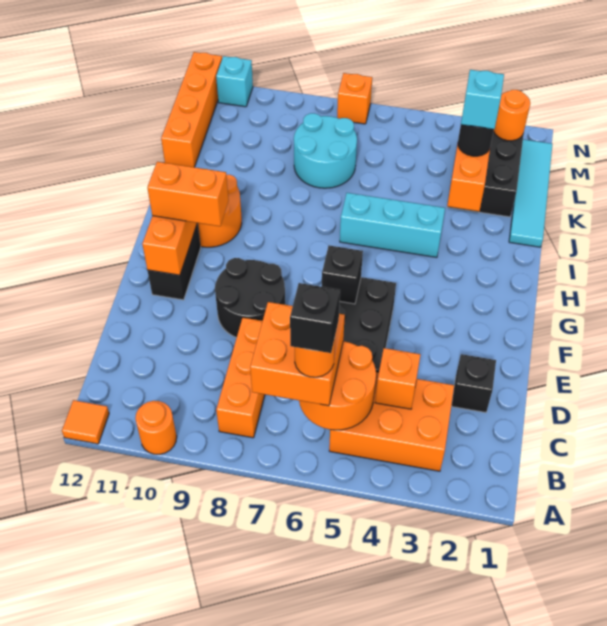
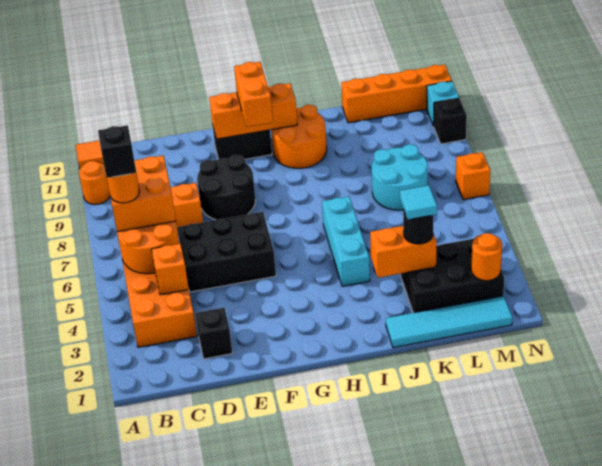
black 1x1 brick [322,245,363,304] -> black 1x1 brick moved to [434,98,467,144]
cyan 1x1 brick [461,70,504,129] -> cyan 1x1 tile [400,185,437,220]

